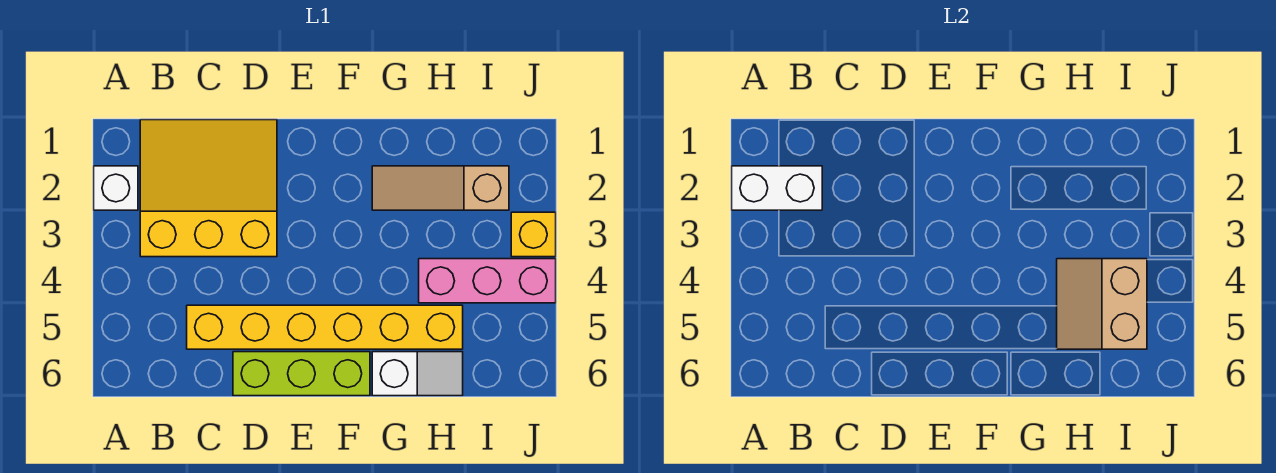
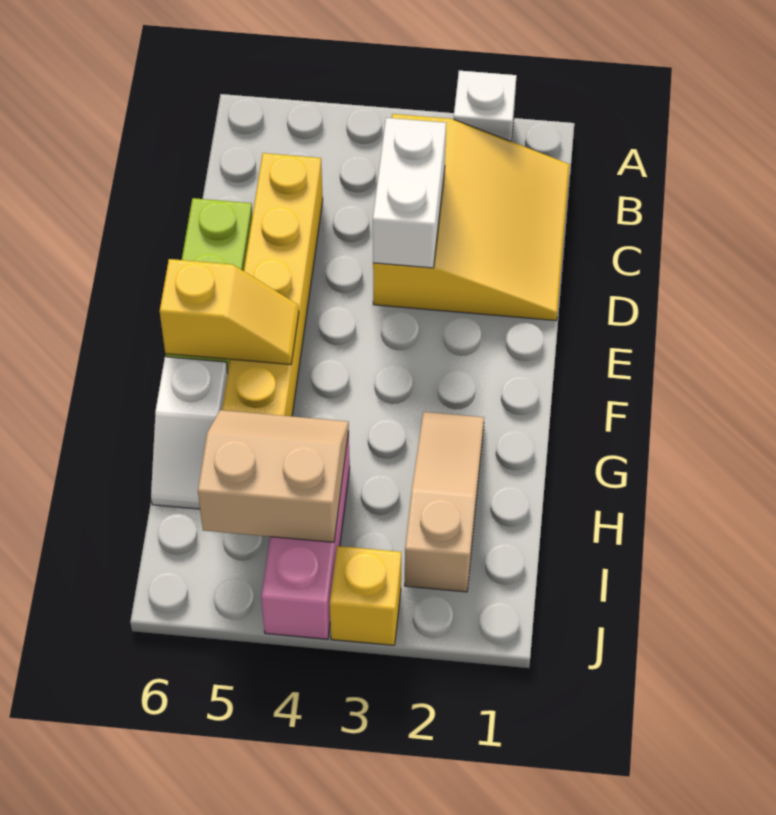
white 1x2 brick [732,166,822,210] -> white 1x2 brick moved to [373,118,446,268]
none -> yellow 1x2 slope [160,259,299,365]

